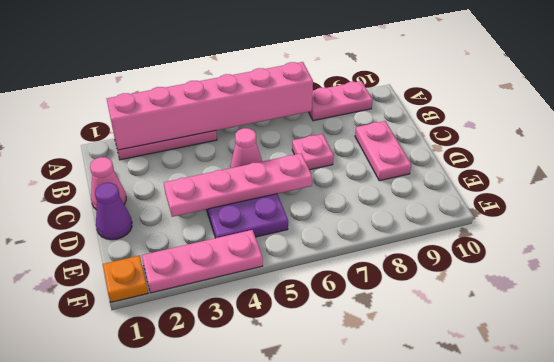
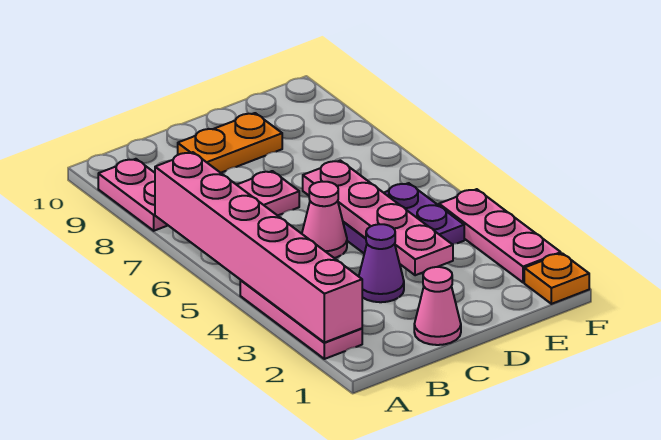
pink 1x2 plate [355,121,411,181] -> orange 1x2 plate [178,113,282,173]
purple 1x1 cone [95,183,132,240] -> purple 1x1 cone moved to [359,224,404,302]

